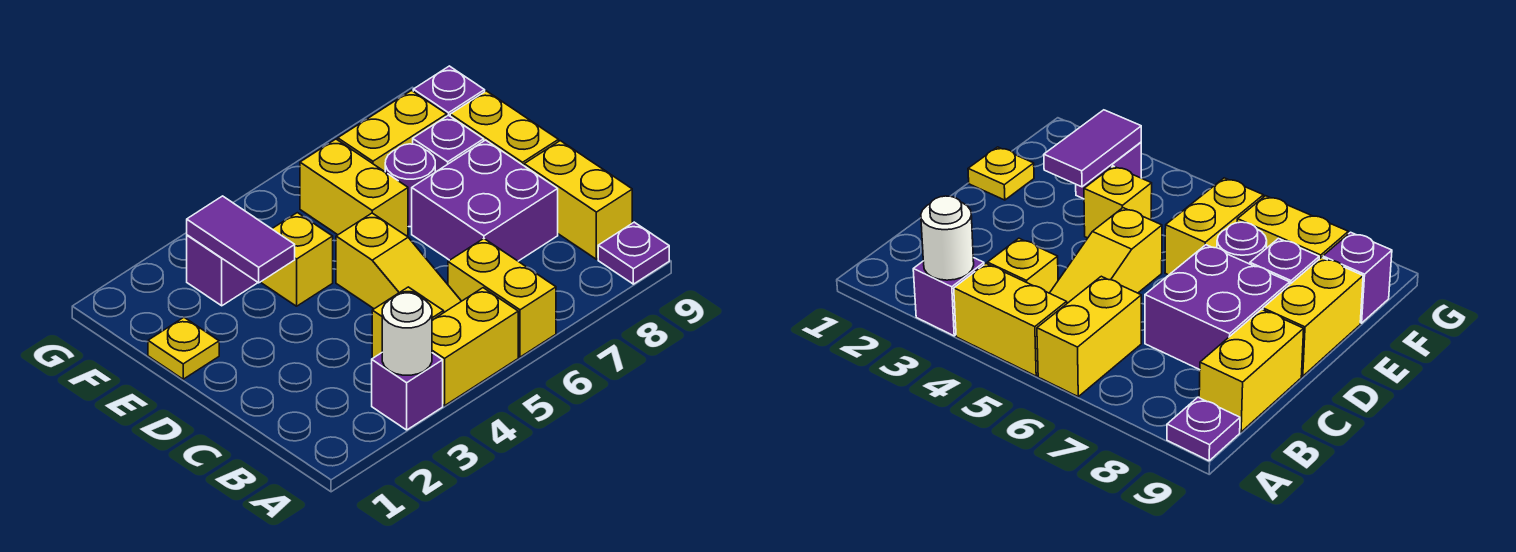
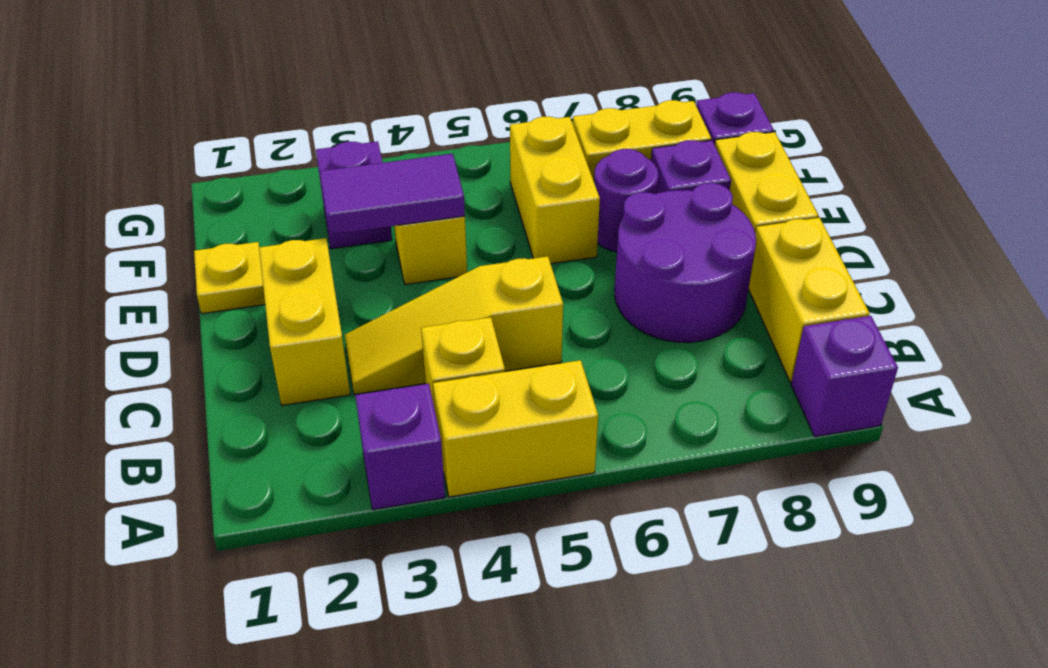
white 1x1 round brick [382,293,432,375] -> none
yellow 1x2 brick [448,239,556,357] -> yellow 1x2 brick moved to [259,238,350,405]
purple 1x1 plate [598,222,669,284] -> purple 1x1 brick [791,316,898,437]
yellow 1x3 slope [336,213,461,312] -> yellow 1x3 slope turned to [345,256,563,394]
purple 2x2 brick [412,140,558,261] -> purple 2x2 round brick [614,183,756,342]
purple 1x2 tile [187,196,295,283] -> purple 1x2 tile turned to [320,154,465,235]

